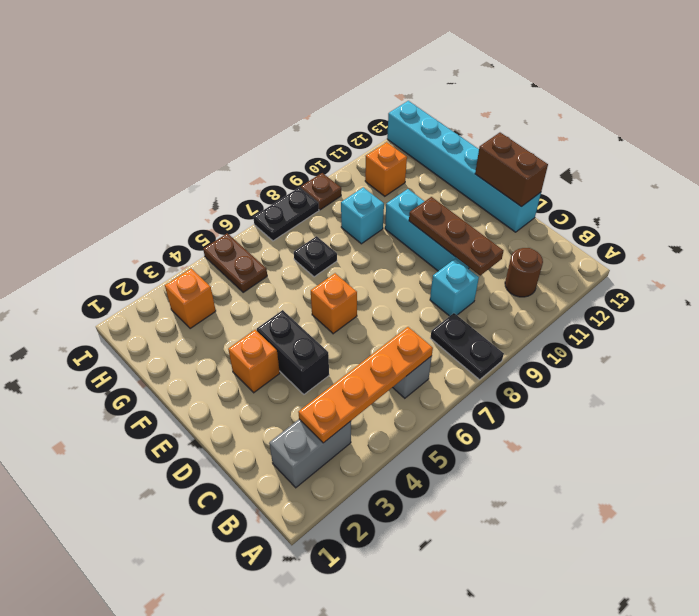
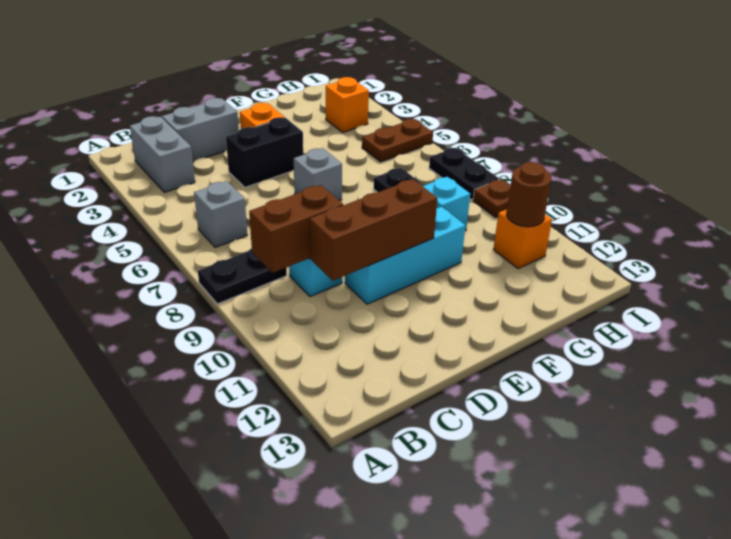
orange 1x4 plate [298,327,433,443] -> none
brown 1x1 round brick [505,248,543,297] -> brown 1x1 round brick moved to [507,162,551,227]
none -> grey 1x2 brick [162,98,239,162]
brown 1x3 plate [409,197,504,276] -> brown 1x3 brick [310,179,437,281]
cyan 1x6 brick [387,101,541,232] -> none
brown 1x2 brick [475,133,548,207] -> brown 1x2 brick moved to [249,185,343,273]
orange 1x1 brick [311,273,357,334] -> grey 1x1 brick [294,148,342,201]

